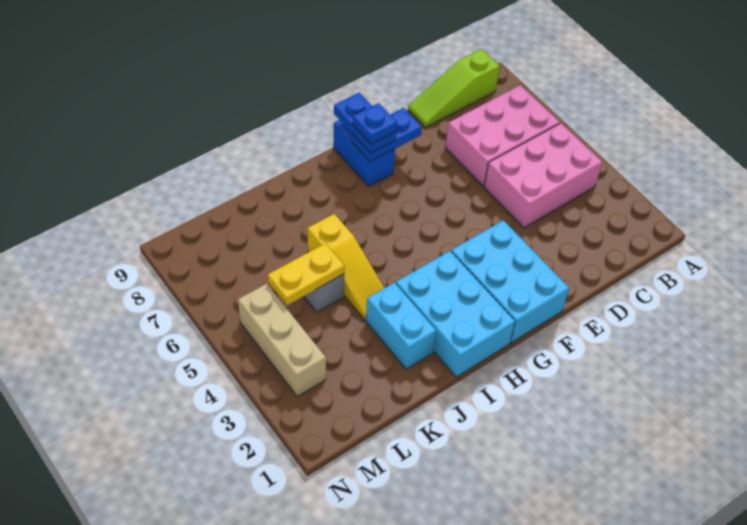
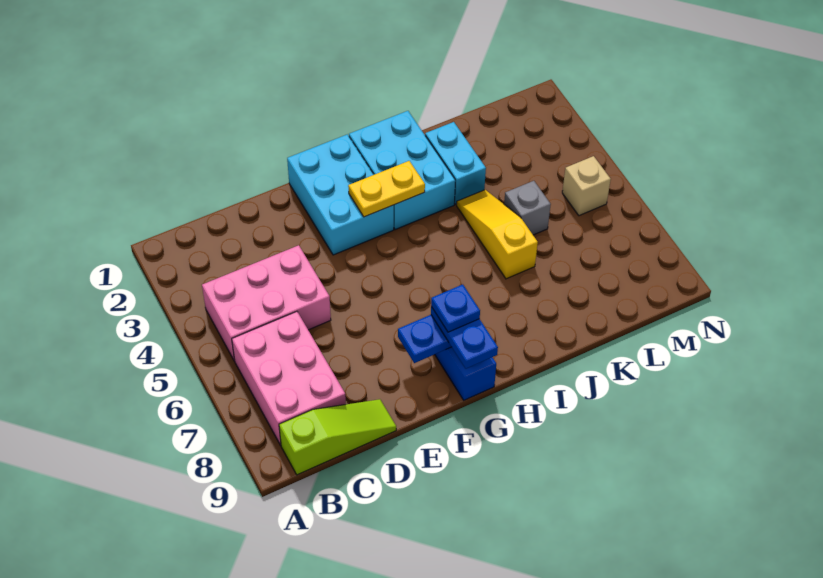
pink 2x3 brick [445,85,560,186] -> pink 2x3 brick turned to [232,312,346,445]
yellow 1x2 plate [268,243,345,305] -> yellow 1x2 plate moved to [348,161,425,217]
tan 1x3 brick [238,284,326,397] -> tan 1x1 brick [562,156,611,216]

